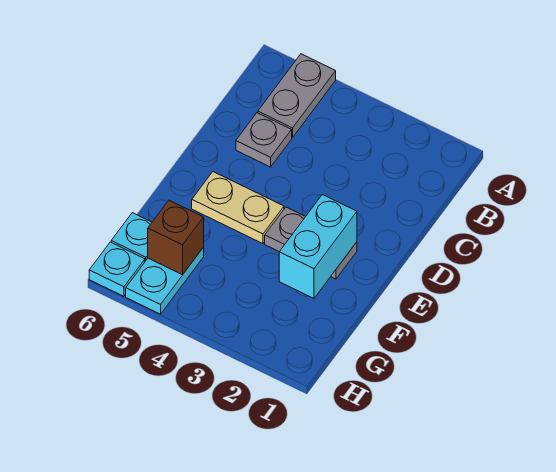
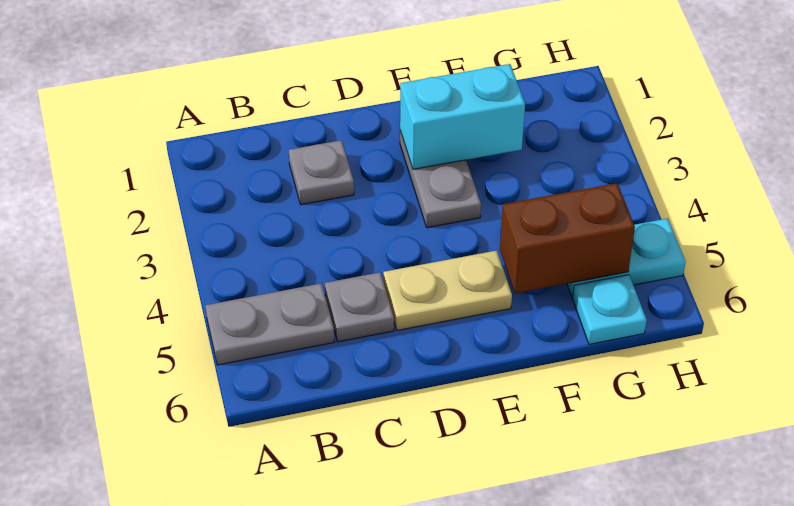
none -> grey 1x1 plate [289,140,354,205]
tan 1x2 plate [192,172,284,244] -> tan 1x2 plate turned to [383,251,512,330]
brown 1x1 brick [148,200,204,275] -> brown 1x2 brick [500,183,635,294]
cyan 1x1 plate [89,242,145,296] -> none

